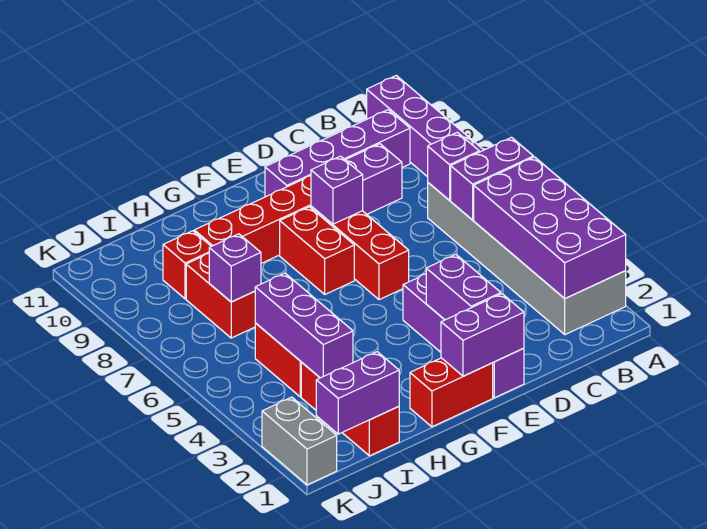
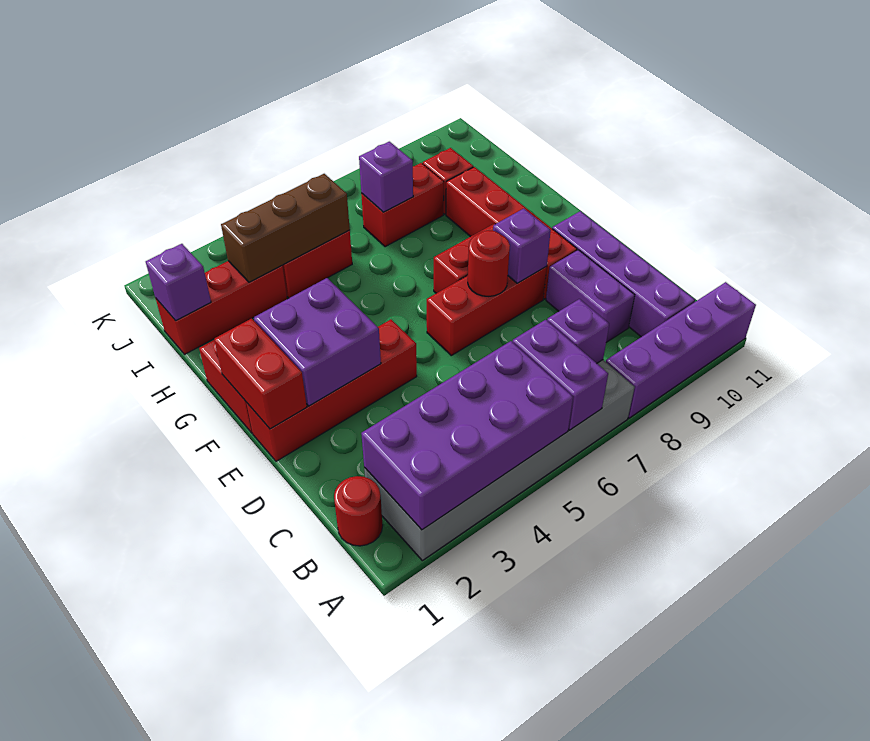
none -> red 1x1 round brick [334,476,383,546]
purple 1x4 brick [403,274,524,398] -> red 1x4 brick [246,320,417,461]
purple 1x2 brick [441,294,524,376] -> red 1x2 brick [214,318,307,429]
purple 1x2 brick [426,254,501,320] -> purple 2x2 brick [254,278,381,406]
none -> red 1x1 round brick [468,230,510,296]
purple 1x2 brick [316,352,399,434] -> purple 1x1 brick [146,244,211,321]
purple 1x3 brick [255,273,353,378] -> brown 1x3 brick [221,174,350,282]
grey 1x2 brick [262,397,337,485] -> none

